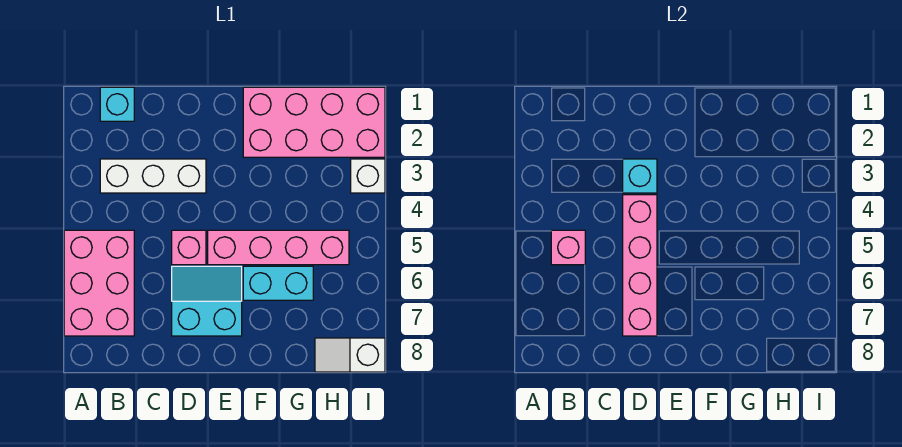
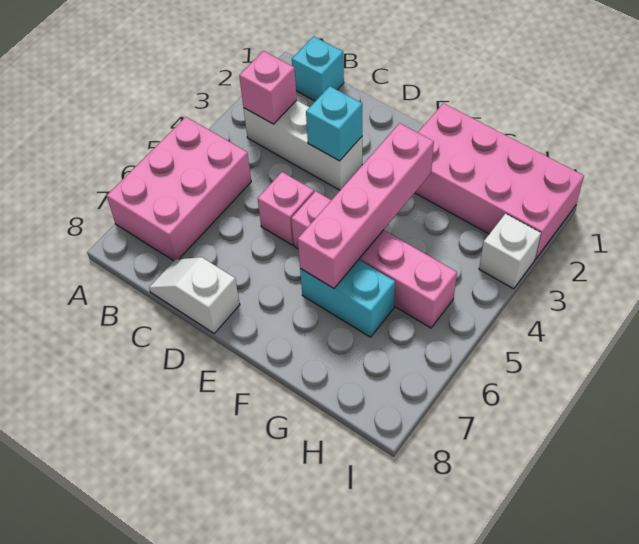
pink 1x1 brick [551,230,585,265] -> pink 1x1 brick moved to [239,51,297,124]
pink 1x4 brick [623,195,657,336] -> pink 1x4 brick moved to [298,123,434,288]
cyan 2x2 slope [172,266,242,336] -> none
white 1x2 slope [315,338,385,372] -> white 1x2 slope moved to [149,257,240,333]

